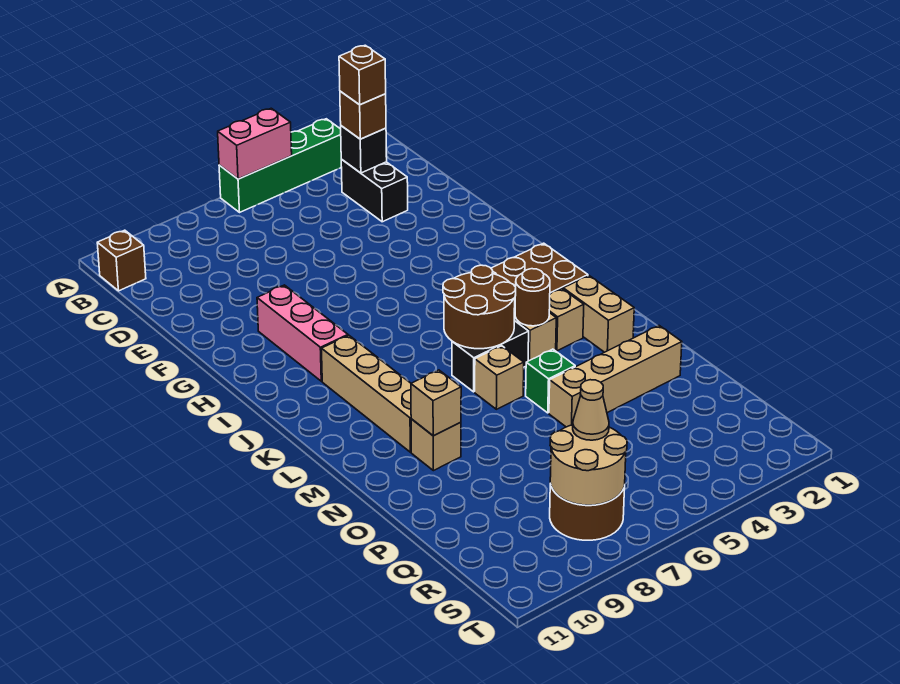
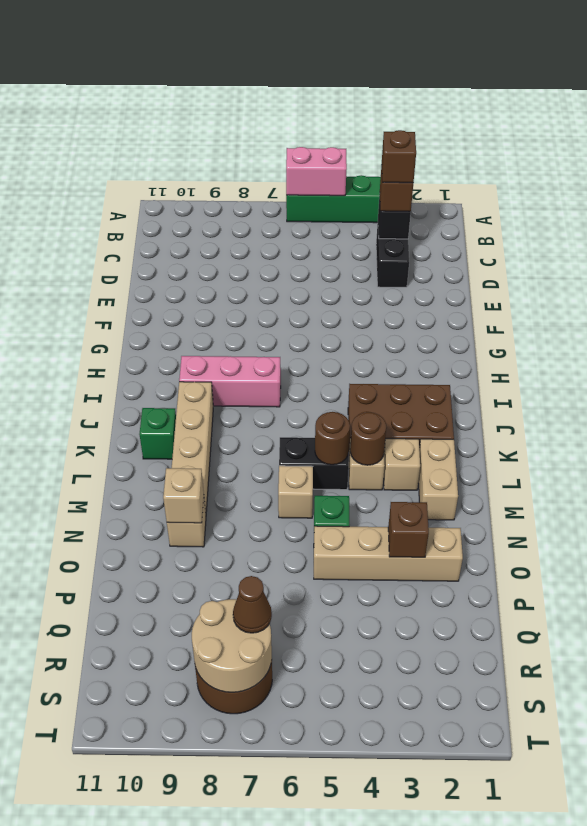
brown 1x1 brick [97,230,146,291] -> brown 1x1 brick moved to [388,502,429,557]
pink 1x3 brick [257,285,348,381] -> pink 1x3 brick turned to [179,356,281,407]
brown 2x2 round brick [443,265,516,349] -> brown 1x1 round brick [315,412,350,465]
none -> green 1x1 brick [140,408,176,459]
tan 1x1 cone [573,380,609,440] -> brown 1x1 cone [233,576,272,633]

